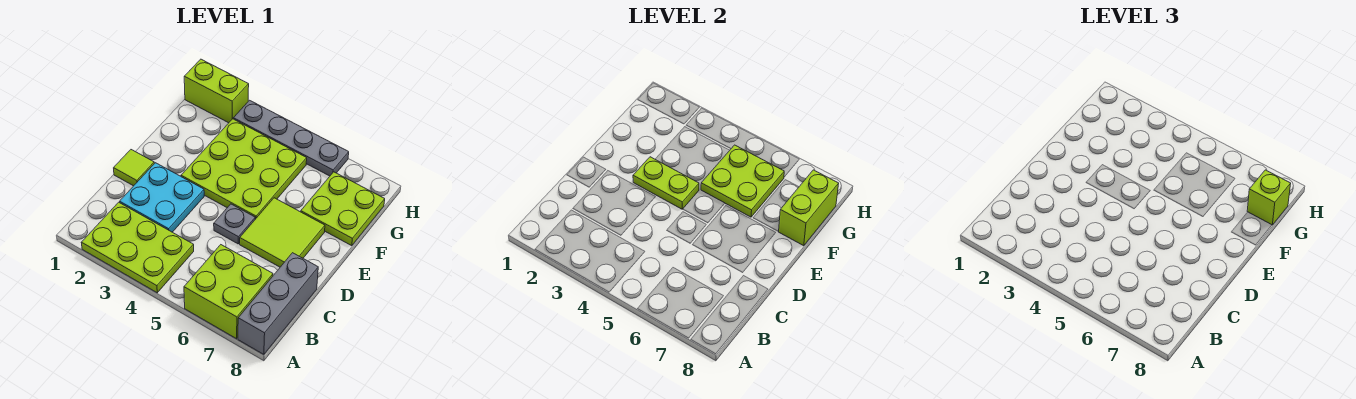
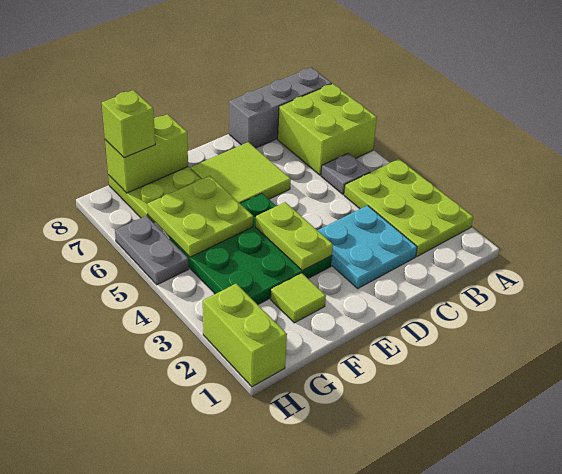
lime 1x1 tile [114,150,154,186] -> lime 1x1 tile moved to [271,273,326,323]
grey 1x1 plate [214,204,255,244] -> grey 1x1 plate moved to [321,153,370,194]
lime 3x3 plate [181,119,307,219] -> green 3x3 plate [169,193,332,305]
grey 1x4 plate [233,100,349,176] -> grey 1x2 plate [115,216,189,285]

